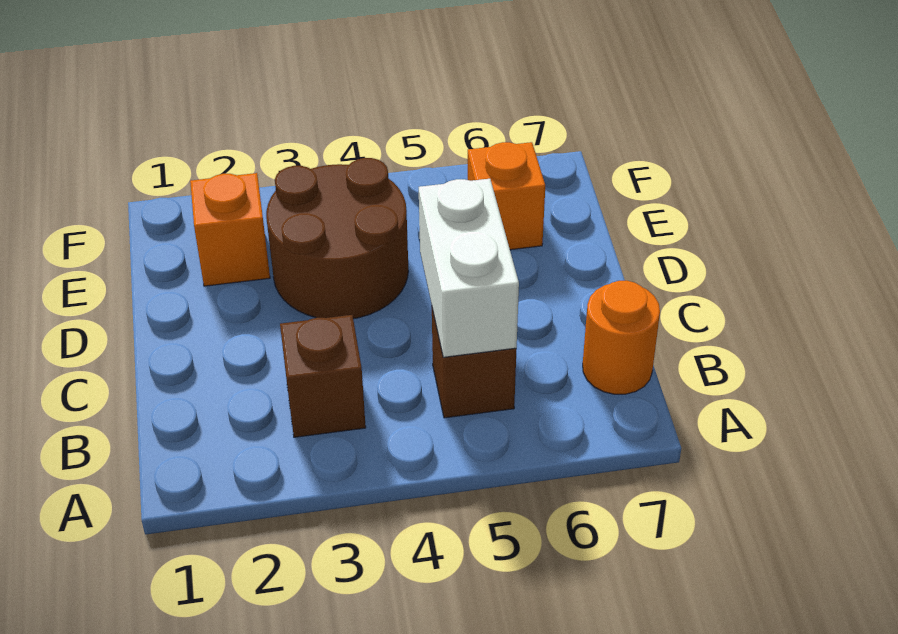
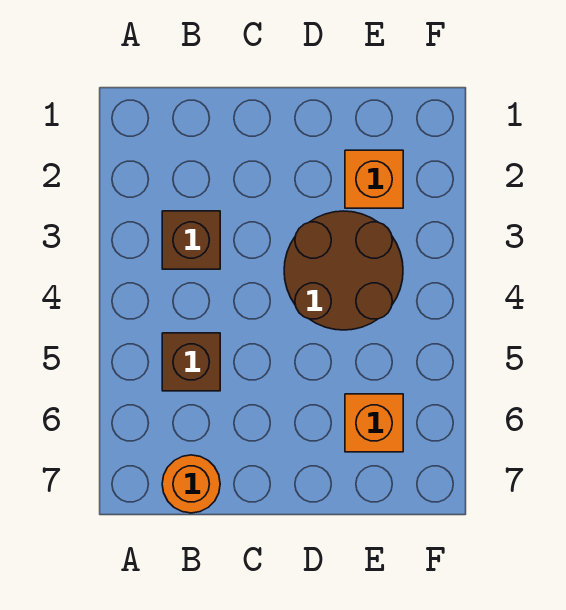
white 1x2 brick [419,179,519,357] -> none

